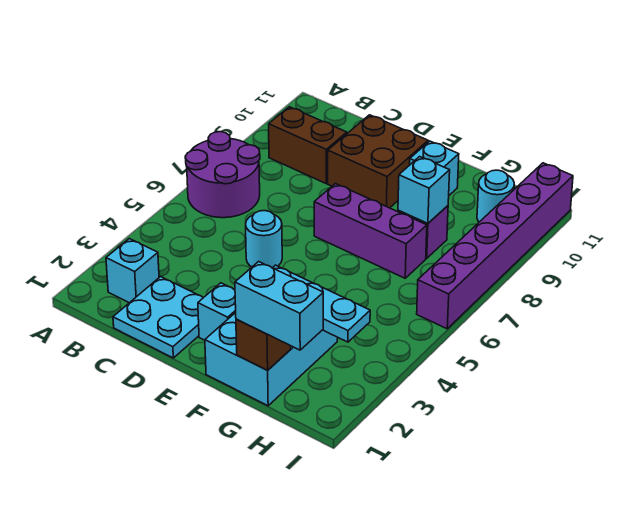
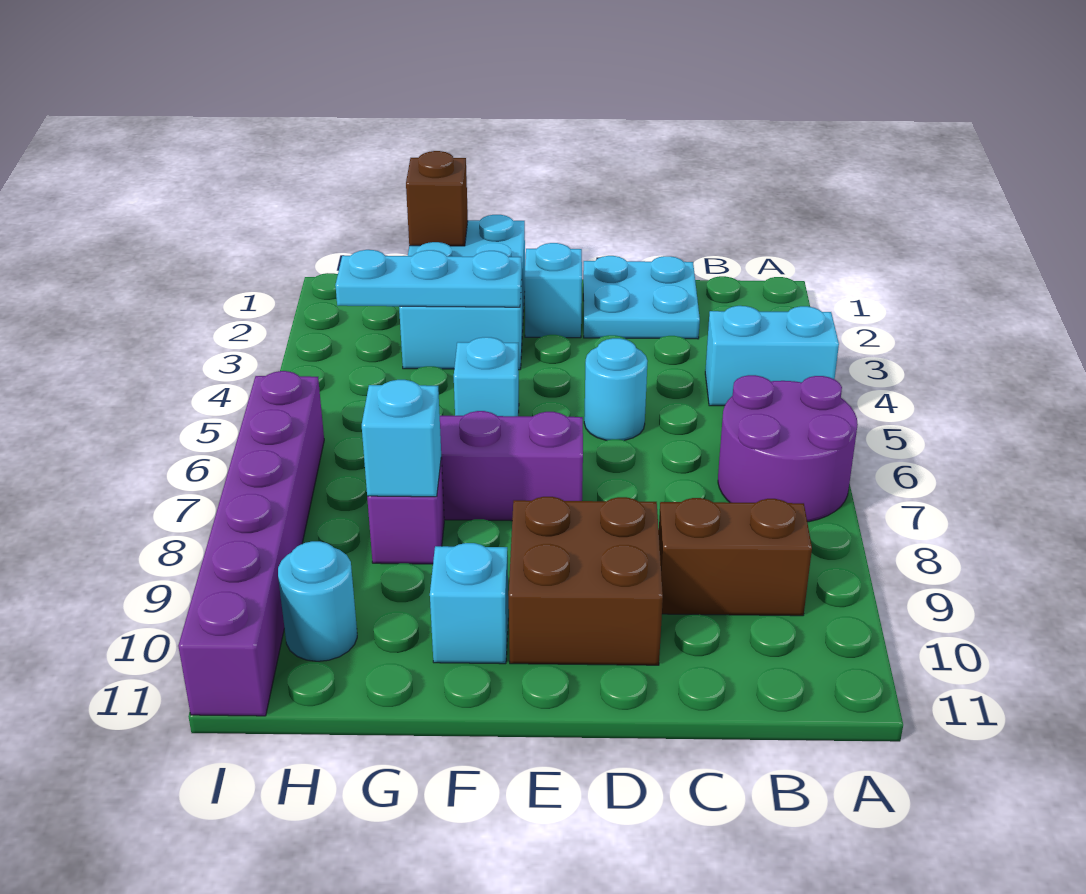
cyan 1x1 brick [106,239,159,303] -> cyan 1x1 brick moved to [454,337,519,416]
cyan 1x2 brick [235,262,323,350] -> cyan 1x2 brick moved to [705,306,839,406]

